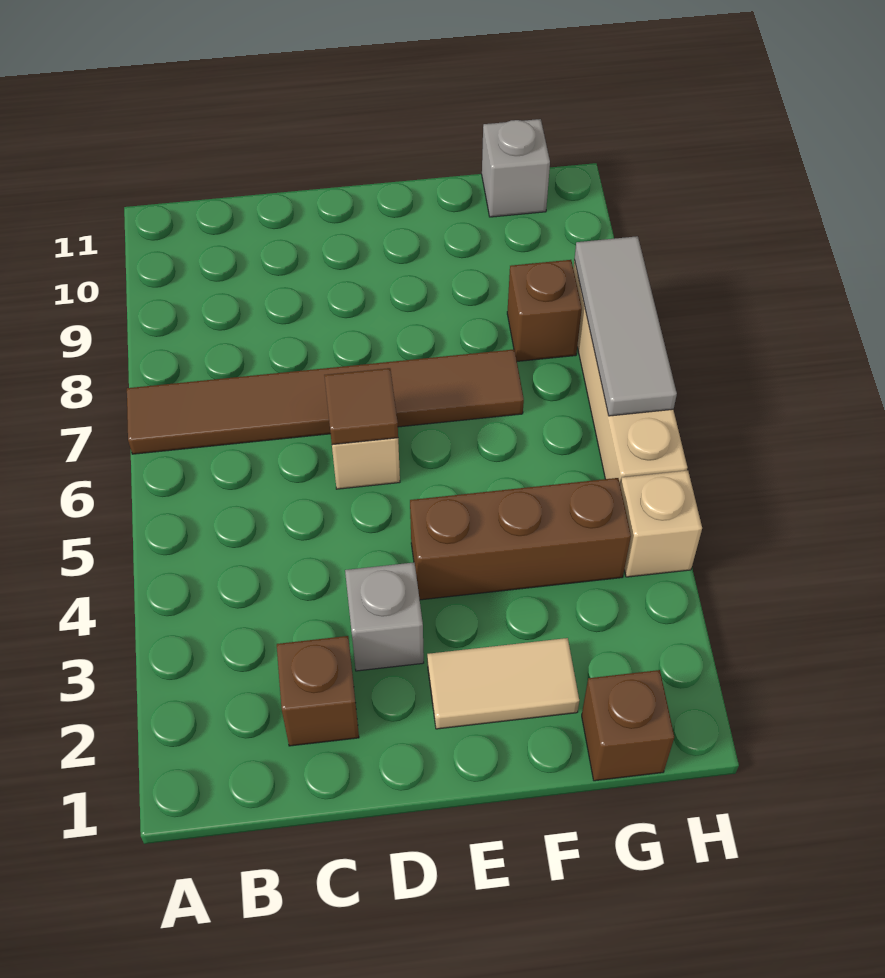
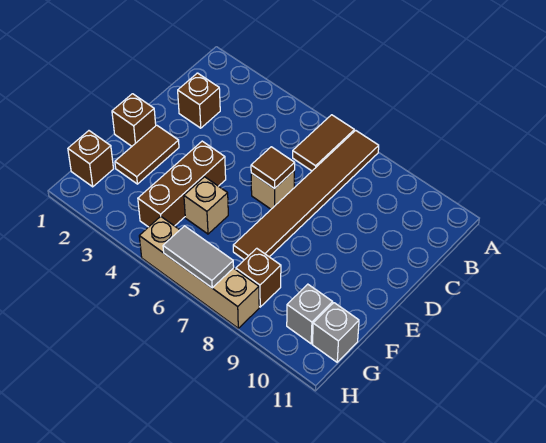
none -> brown 1x2 tile [293,115,354,171]
grey 1x1 brick [345,563,424,671] -> grey 1x1 brick moved to [287,284,333,344]
none -> brown 1x1 brick [112,94,156,146]
tan 1x2 tile [427,638,579,729] -> brown 1x2 tile [115,125,179,184]
tan 1x1 brick [620,470,702,577] -> tan 1x1 brick moved to [184,177,228,234]
grey 1x3 tile [574,236,677,416] -> grey 1x2 tile [163,226,234,288]

